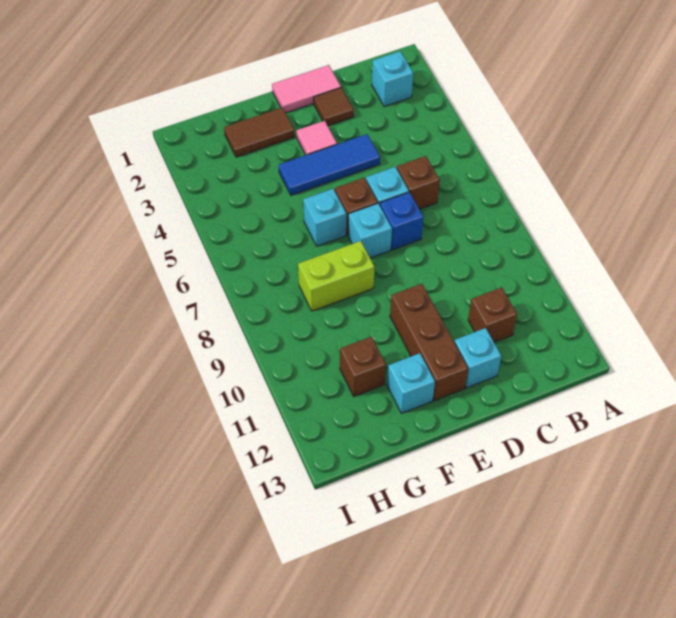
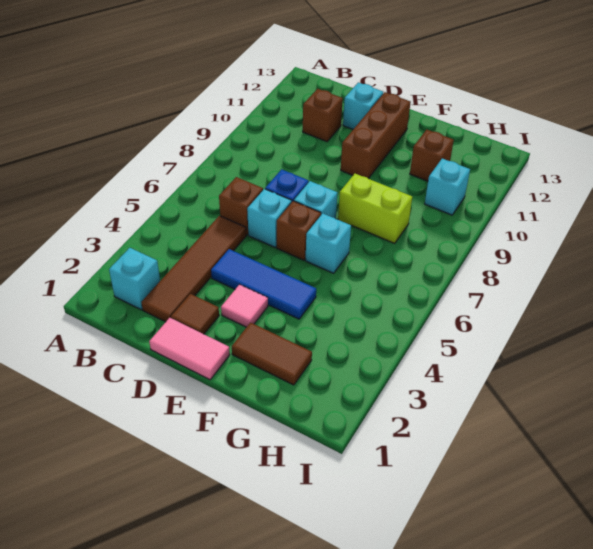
none -> brown 1x4 tile [141,216,246,322]
cyan 1x1 brick [387,353,435,413] -> cyan 1x1 brick moved to [425,159,470,215]

